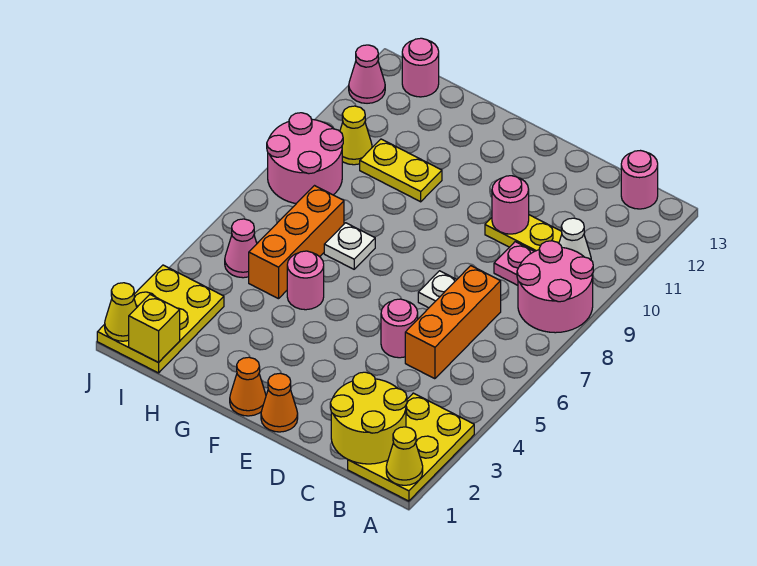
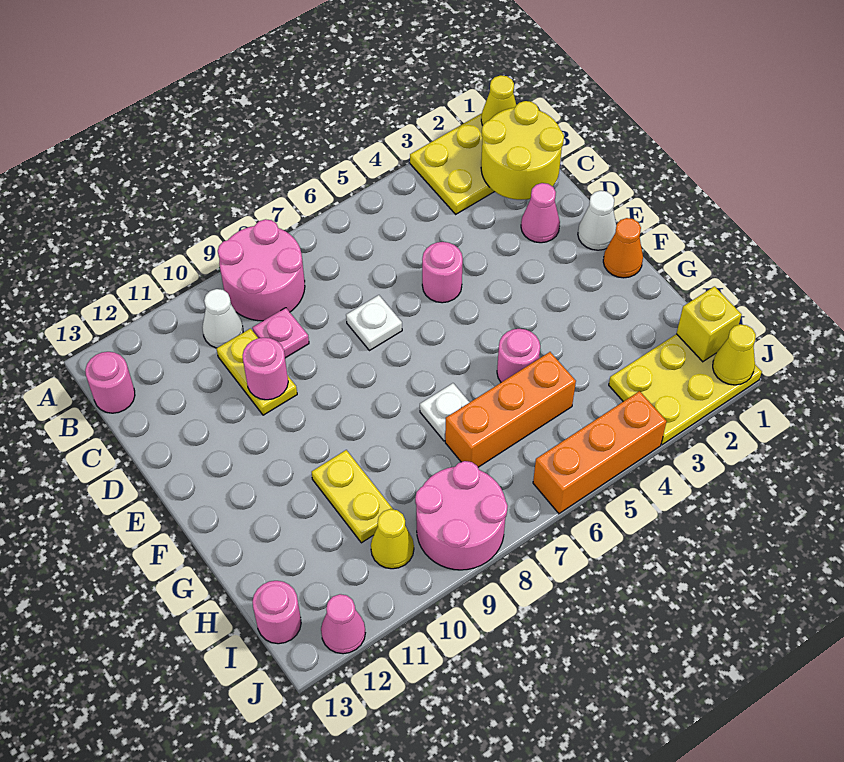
orange 1x3 brick [405,266,501,379] -> orange 1x3 brick moved to [533,391,667,514]
orange 1x1 cone [261,373,298,432] -> white 1x1 cone [578,191,616,250]
pink 1x1 cone [225,219,257,278] -> pink 1x1 cone moved to [521,183,560,243]

